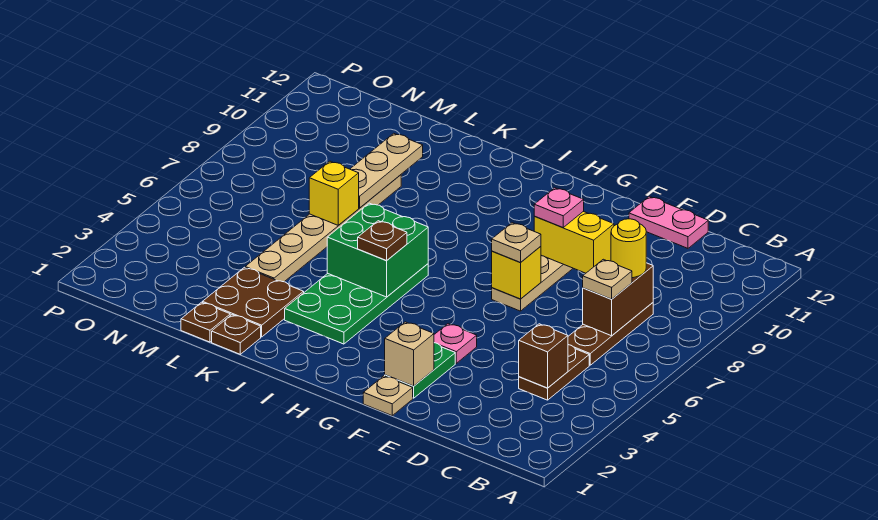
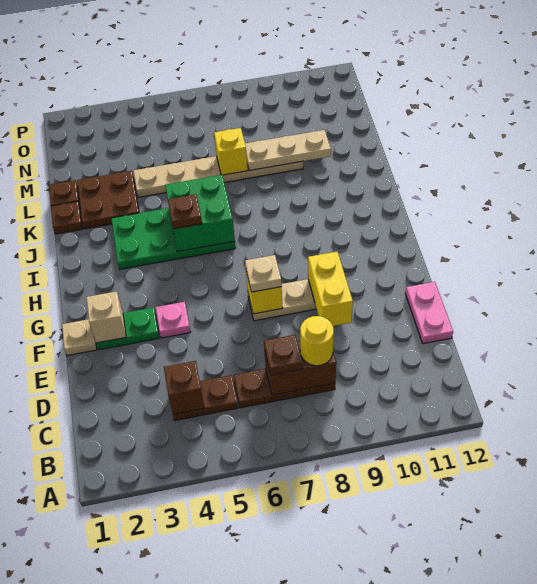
tan 1x1 plate [583,259,632,299] -> brown 1x1 plate [264,335,303,375]
pink 1x1 plate [534,188,584,228] -> none

